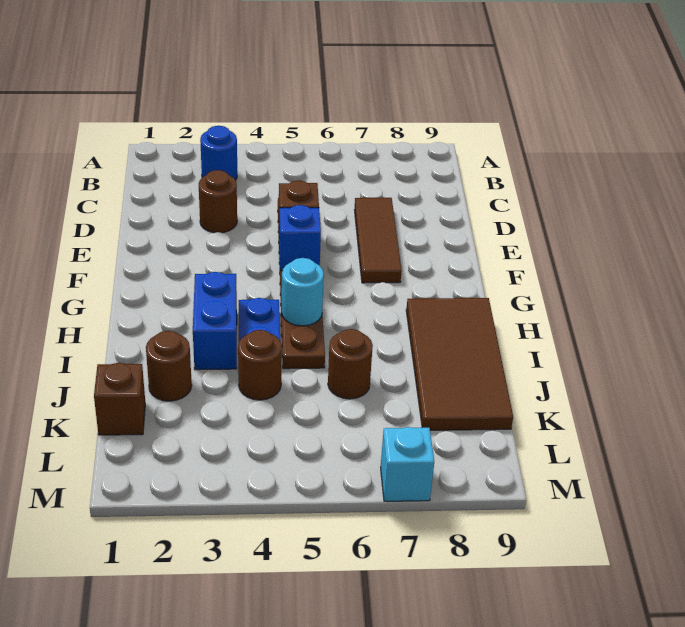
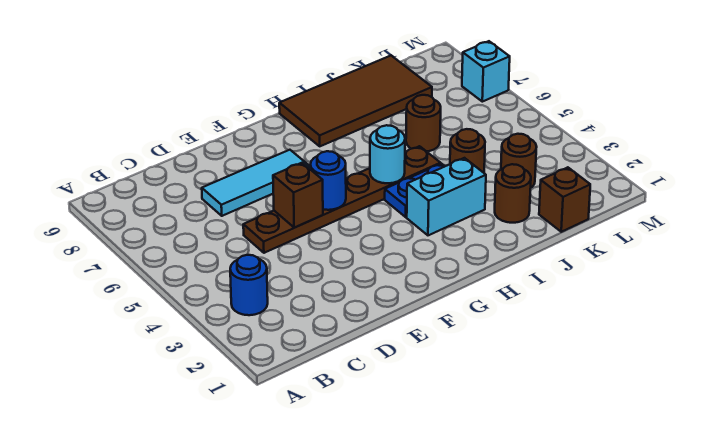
brown 1x1 round brick [199,170,237,233] -> brown 1x1 round brick moved to [501,134,537,188]
brown 1x3 tile [355,198,402,283] -> cyan 1x3 tile [202,150,310,216]
blue 1x1 brick [279,205,321,271] -> blue 1x1 round brick [310,151,346,210]
blue 1x2 brick [193,272,237,370] -> cyan 1x2 brick [407,158,486,235]

